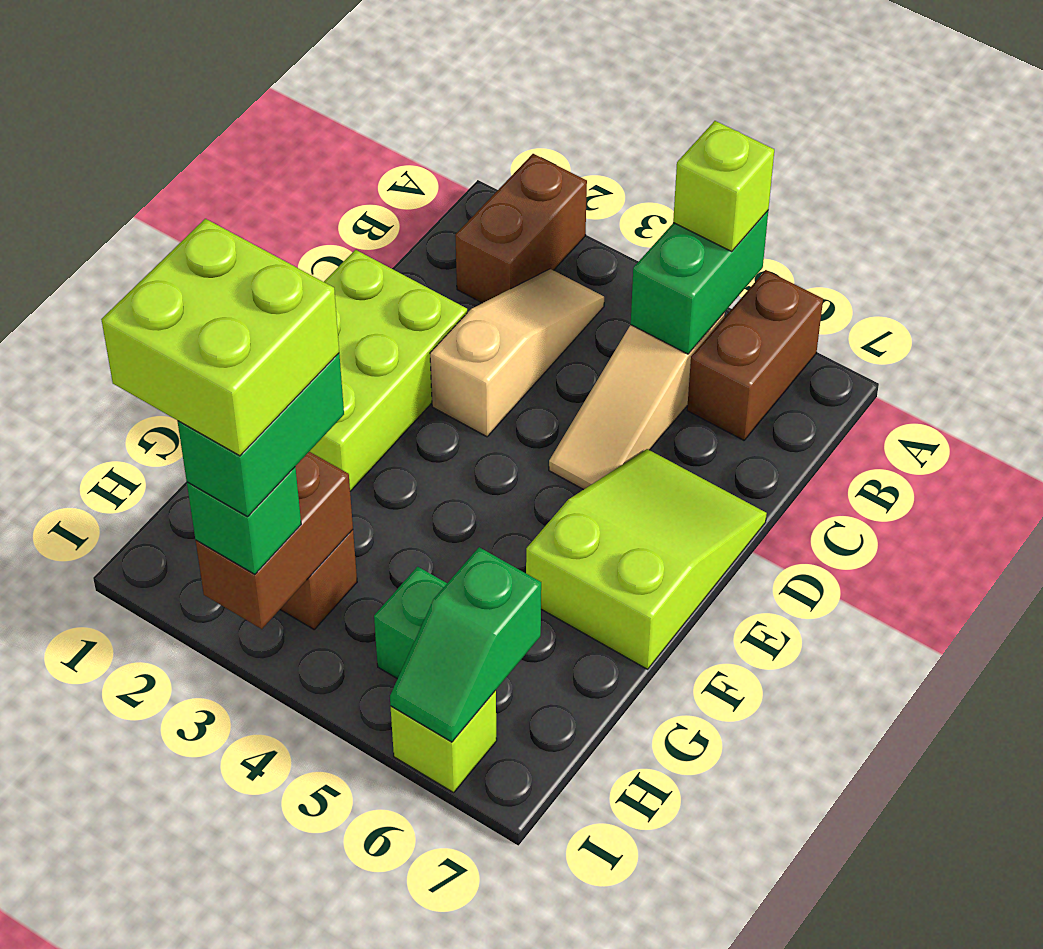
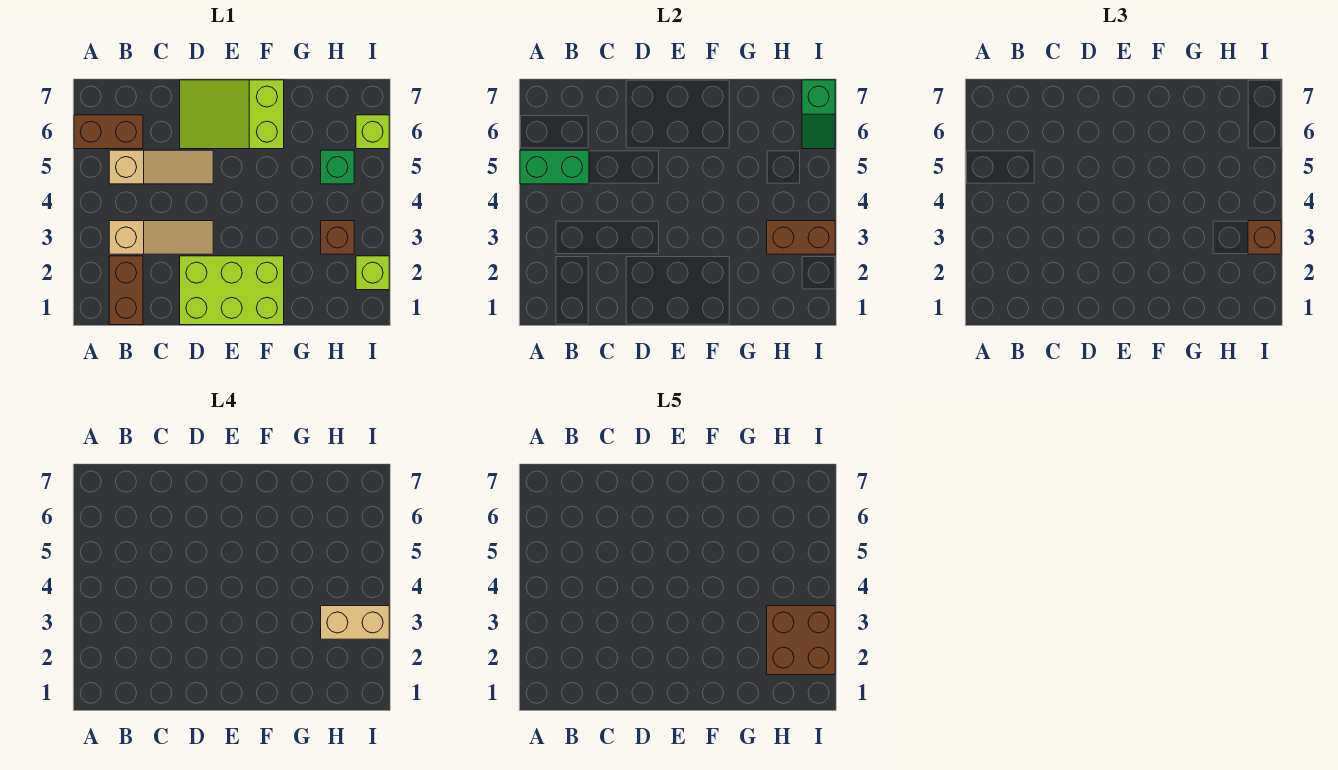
brown 1x2 brick [455,154,587,303] -> brown 1x2 brick turned to [109,256,143,325]
lime 1x1 brick [673,121,774,252] -> lime 1x1 brick moved to [356,256,389,290]
tan 1x3 slope [430,269,604,437] -> tan 1x3 slope turned to [109,221,213,254]
lime 2x2 brick [101,219,339,456] -> brown 2x2 brick [767,606,835,675]
green 1x2 brick [177,353,344,517] -> tan 1x2 brick [321,606,389,639]
green 1x2 slope [390,547,541,742] -> green 1x2 slope turned to [802,80,835,149]
green 1x1 brick [187,467,301,574] -> brown 1x1 brick [1248,221,1281,254]

